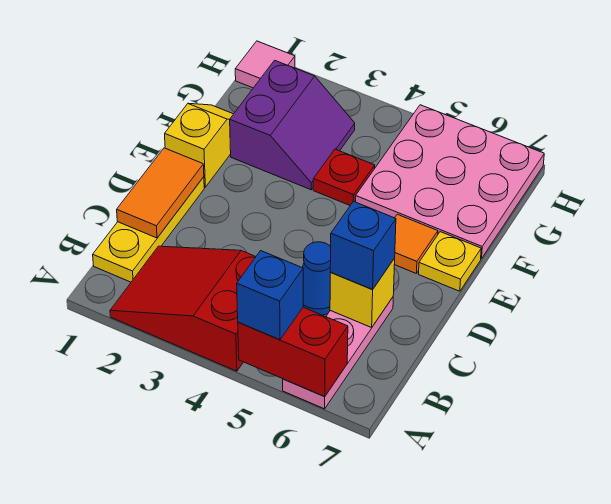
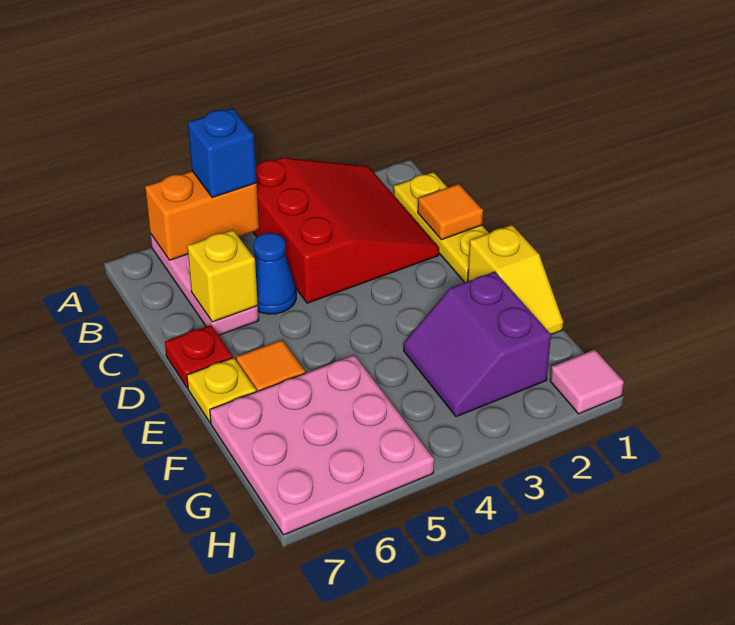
red 2x3 slope [110,246,256,371] -> red 3x3 slope [253,158,439,303]
red 1x2 brick [238,307,348,397] -> orange 1x2 brick [145,171,259,260]
orange 1x2 tile [117,148,204,238] -> orange 1x1 tile [418,184,483,240]
blue 1x1 brick [330,201,396,290] -> none
red 1x1 plate [313,149,375,205] -> red 1x1 plate moved to [165,325,233,388]

